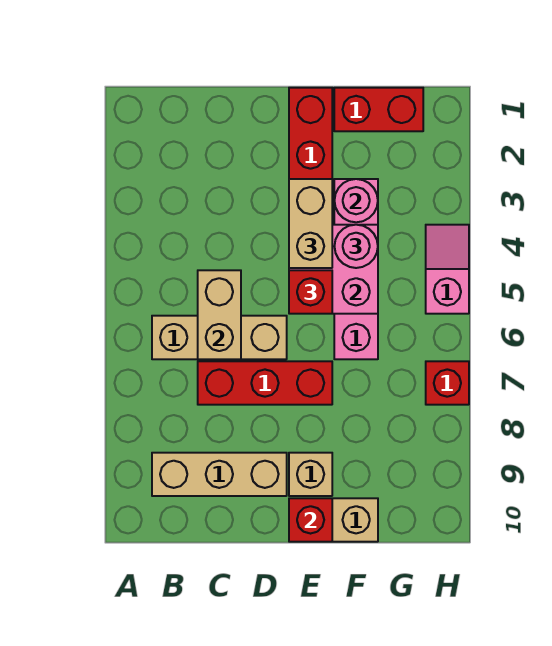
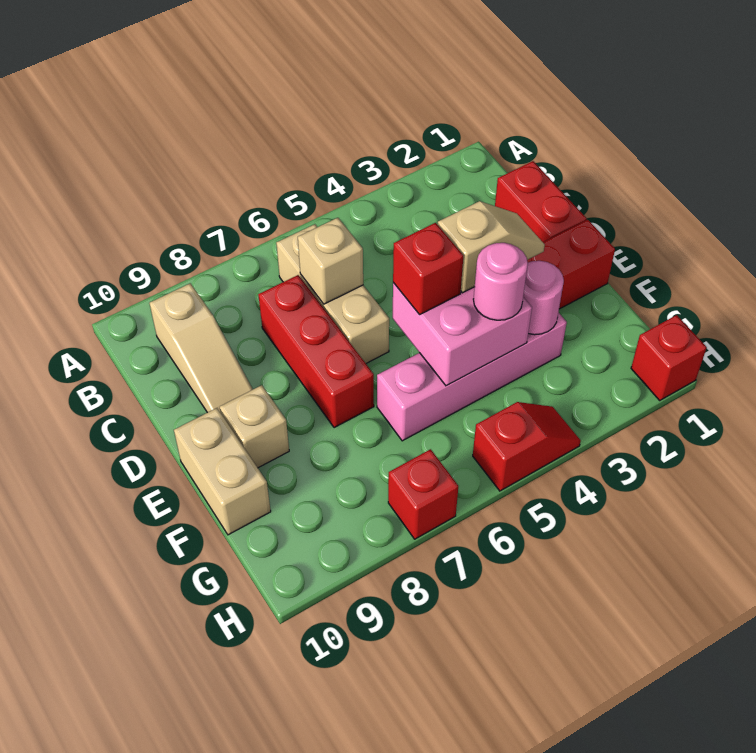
tan 1x3 brick [152,453,287,496] -> tan 1x3 slope [150,283,253,413]
tan 1x2 brick [198,270,241,359] -> tan 1x1 brick [298,218,363,304]
tan 1x2 brick [289,179,332,268] -> tan 1x2 slope [437,201,545,293]
red 1x1 brick [289,498,332,542] -> red 1x1 brick moved to [631,315,707,400]
red 1x2 brick [334,88,423,131] -> red 1x2 brick moved to [495,161,586,242]
pink 1x2 slope [426,225,469,314] -> red 1x2 slope [473,402,581,491]

